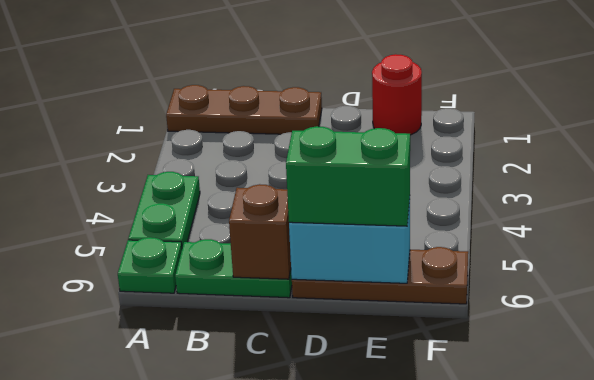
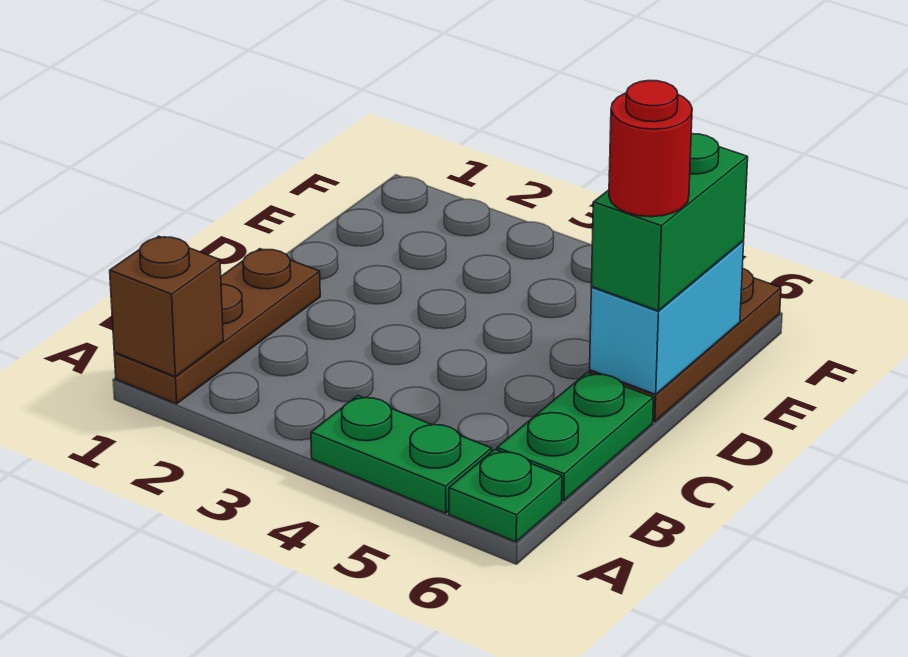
brown 1x1 brick [229,184,291,279] -> brown 1x1 brick moved to [110,236,223,376]
red 1x1 round brick [372,54,422,135] -> red 1x1 round brick moved to [609,81,692,217]

